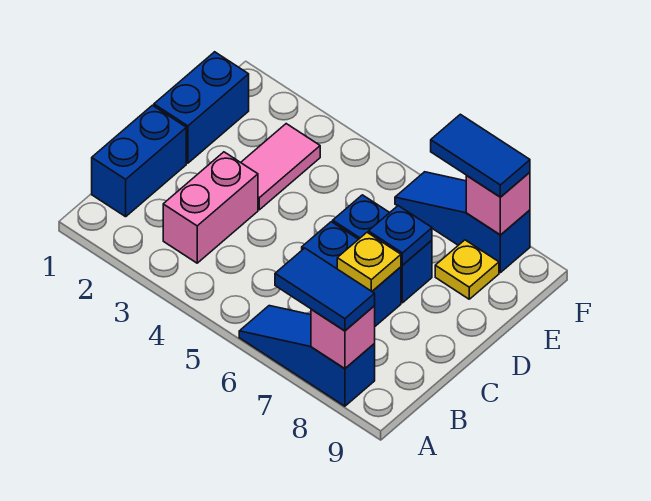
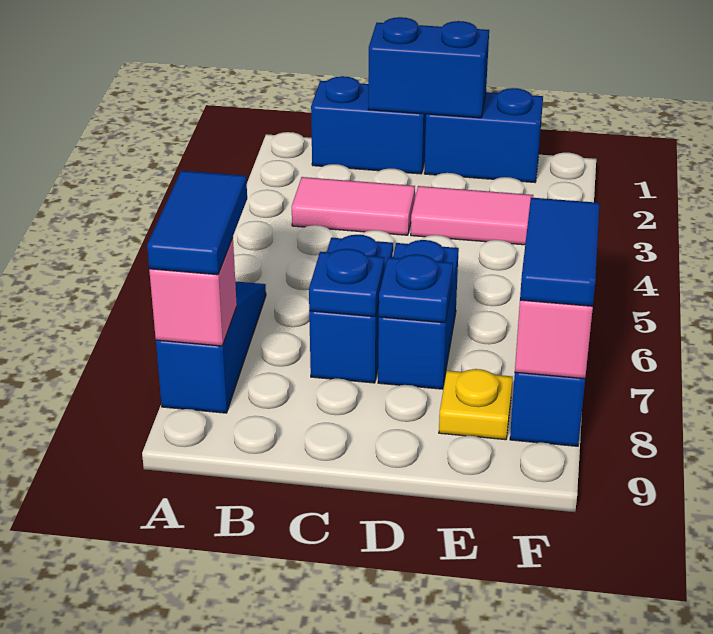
pink 1x2 brick [163,152,258,263] -> pink 1x2 tile [292,177,415,235]
none -> blue 1x2 brick [368,17,489,118]
yellow 1x1 plate [337,233,401,291] -> blue 1x1 plate [309,249,385,317]

